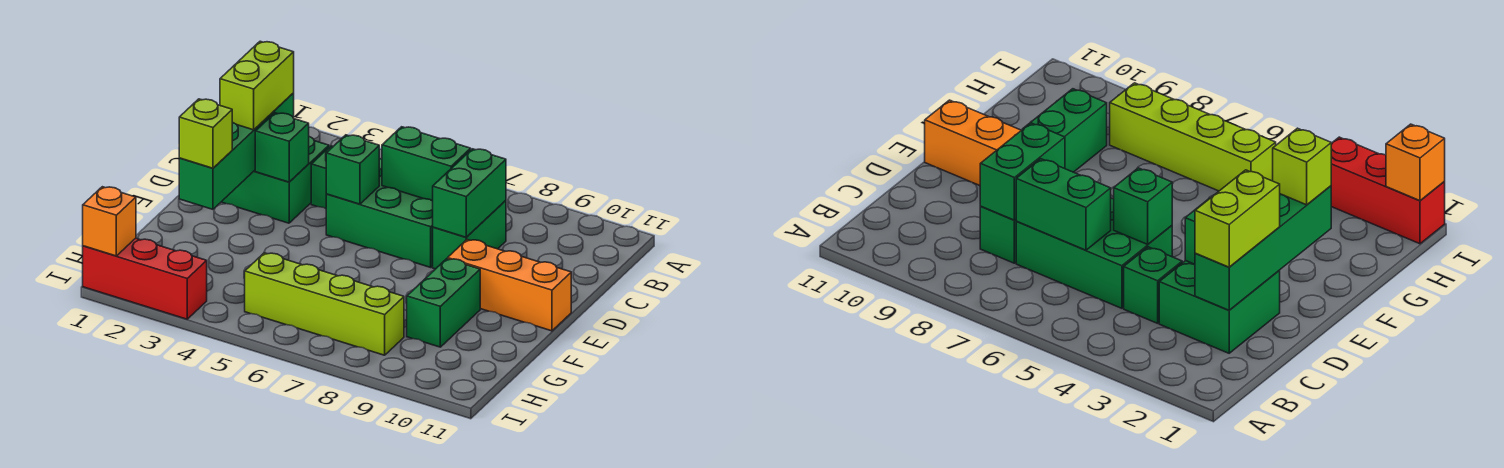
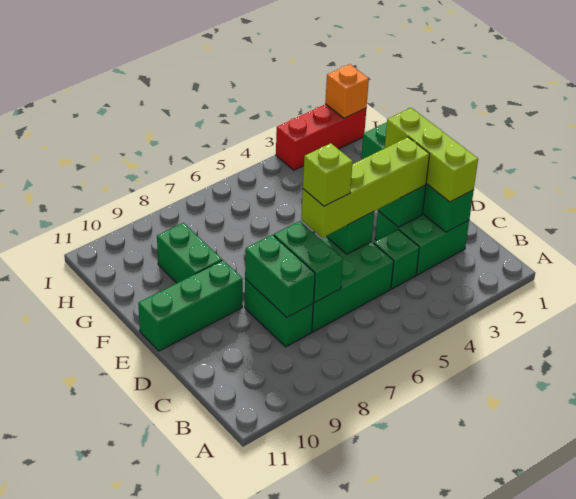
lime 1x2 brick [220,41,294,130] -> lime 1x3 brick [385,108,478,202]
green 1x2 brick [382,127,471,201] -> green 1x2 brick turned to [273,221,343,302]
orange 1x3 brick [448,240,571,331] -> green 1x3 brick [138,260,243,351]
lime 1x1 brick [179,99,232,168] -> lime 1x1 brick moved to [303,143,353,206]
lime 1x4 brick [245,253,404,355] -> lime 1x4 brick moved to [301,137,430,238]

